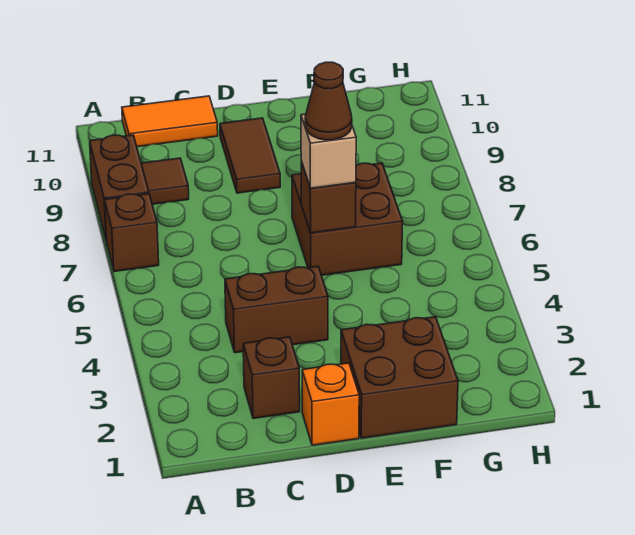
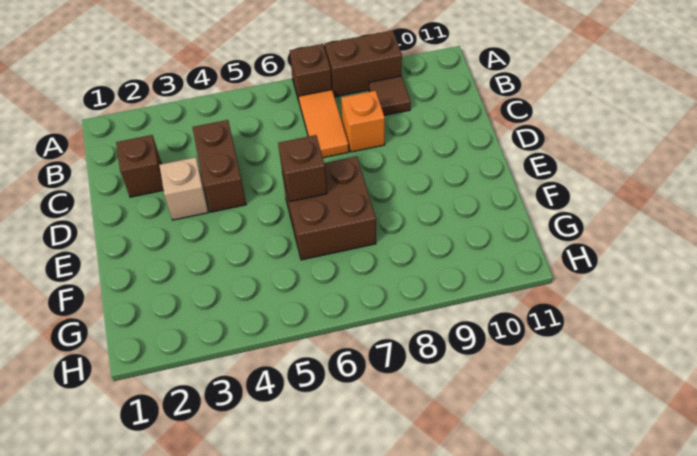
orange 1x2 tile [122,96,218,147] -> orange 1x2 tile moved to [299,90,349,158]
orange 1x1 brick [302,363,359,445] -> orange 1x1 brick moved to [341,91,385,152]
brown 1x2 tile [220,118,280,193] -> none
brown 2x2 brick [341,317,458,438] -> none
tan 1x1 brick [301,114,356,188] -> tan 1x1 brick moved to [159,157,208,220]
brown 1x1 cone [305,62,352,140] -> none

